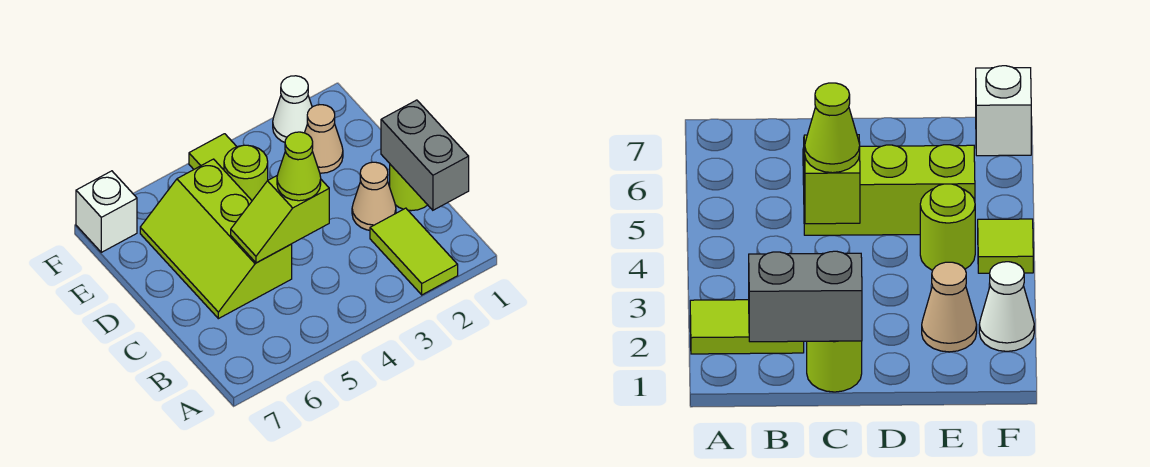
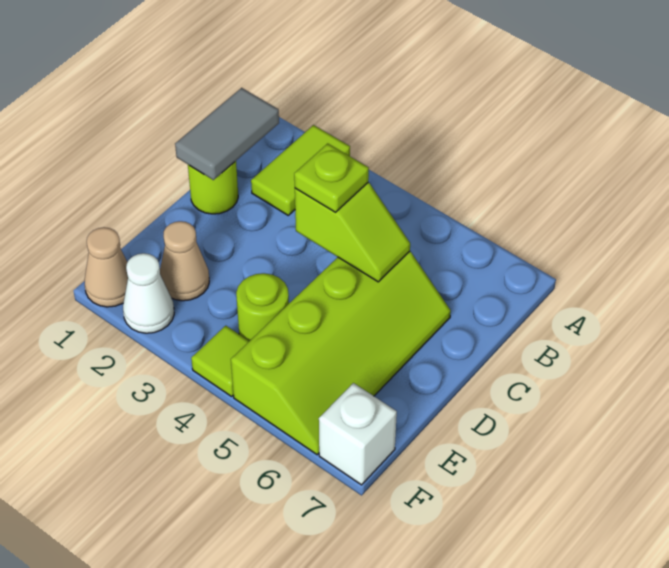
grey 1x2 brick [381,100,469,210] -> grey 1x2 tile [175,88,279,180]
tan 1x1 cone [352,162,396,230] -> tan 1x1 cone moved to [85,227,128,307]
lime 1x1 cone [277,132,321,201] -> lime 1x1 plate [294,144,369,212]
lime 2x3 slope [140,159,292,319] -> lime 2x4 slope [231,251,451,455]

